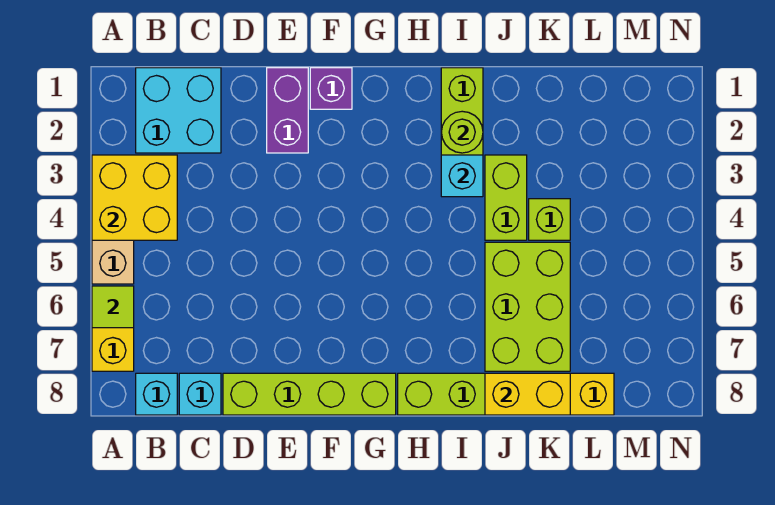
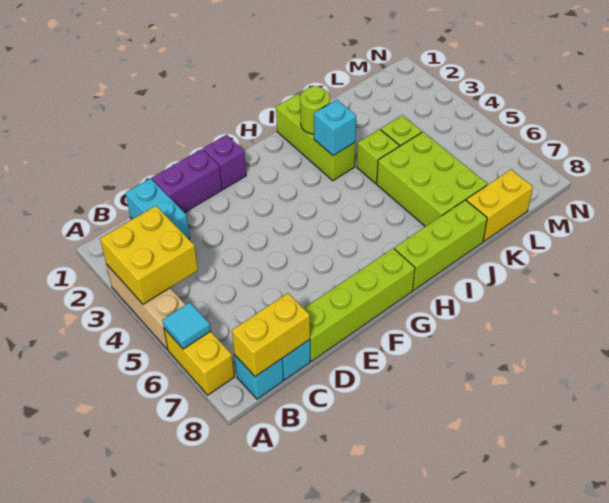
lime 1x1 tile [92,286,134,328] -> cyan 1x1 tile [162,302,211,349]
cyan 2x2 brick [136,68,221,153] -> cyan 1x2 brick [125,179,190,239]
purple 1x2 brick [267,68,308,153] -> purple 1x2 brick turned to [152,149,222,213]
lime 1x2 brick [485,155,527,240] -> lime 1x1 brick [357,129,399,183]
yellow 1x2 brick [485,373,570,415] -> yellow 1x2 brick moved to [232,293,310,377]

